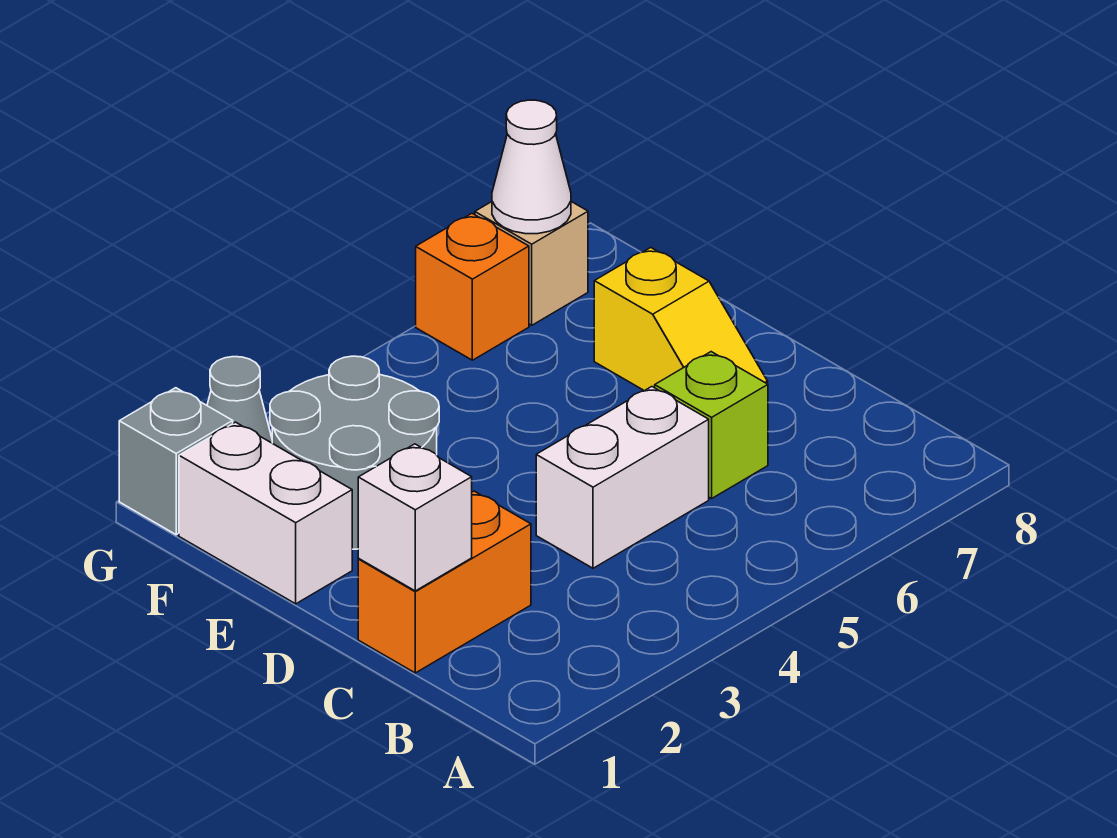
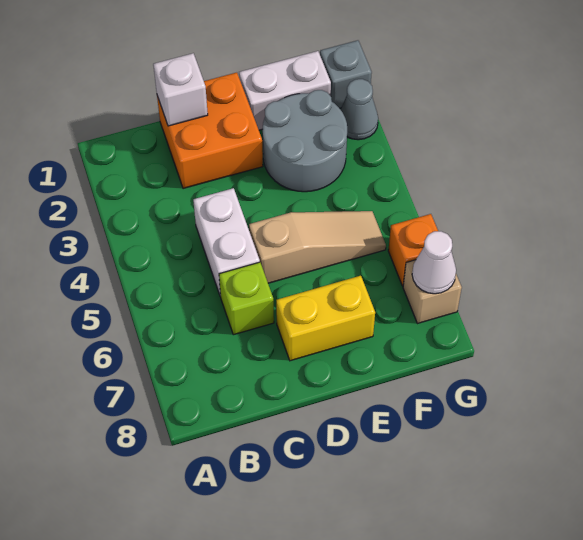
orange 1x2 brick [358,491,531,673] -> orange 2x2 brick [157,73,263,189]
none -> tan 1x3 slope [249,211,386,283]
yellow 1x2 slope [594,248,768,391] -> yellow 1x2 brick [276,276,375,361]

